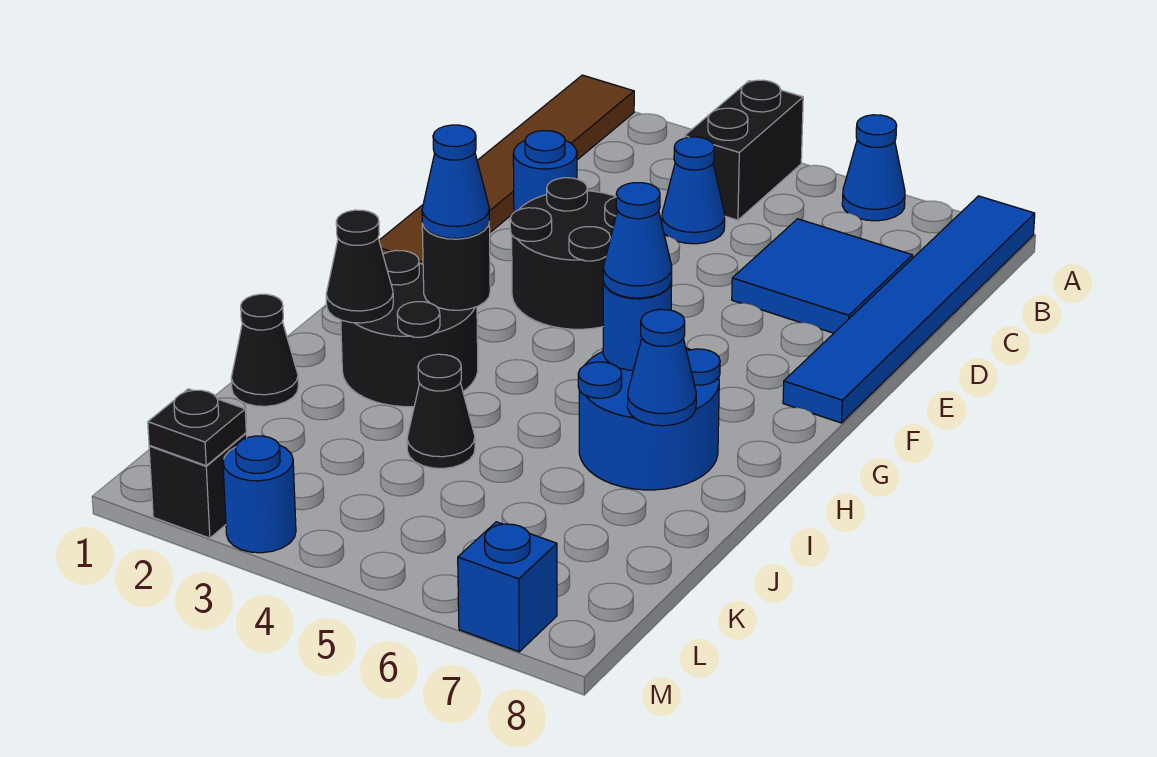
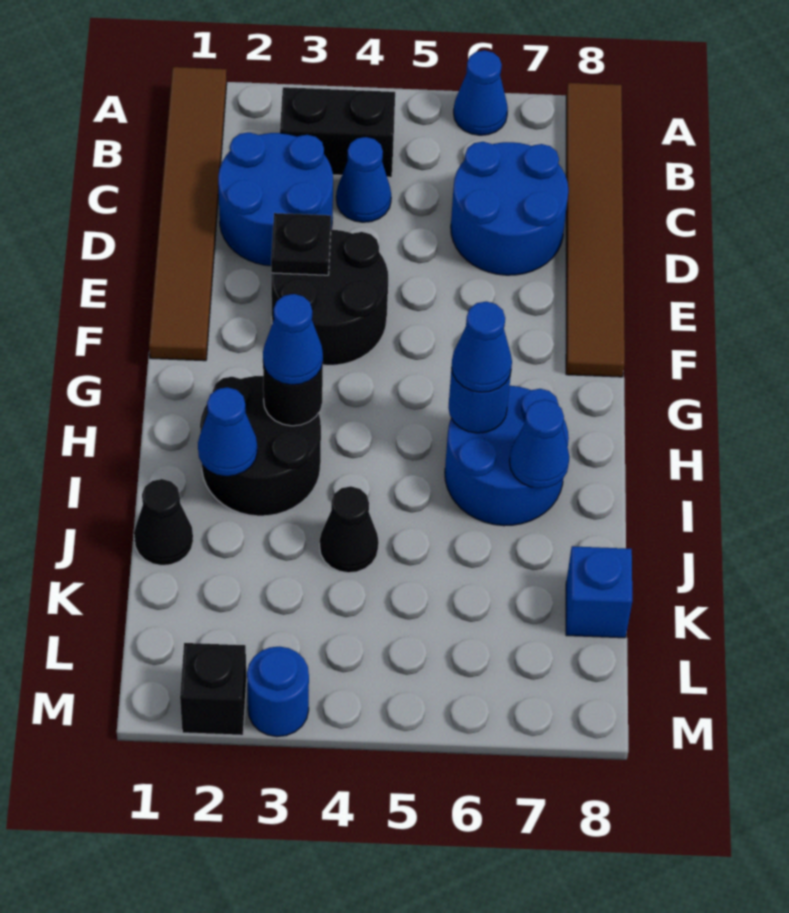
black 1x2 brick [685,80,803,220] -> black 1x2 brick turned to [280,87,395,177]
blue 1x6 tile [783,196,1035,423] -> brown 1x6 tile [566,83,625,377]
blue 2x2 tile [732,219,913,333] -> blue 2x2 round brick [451,142,568,275]
blue 1x1 round brick [513,131,577,212] -> blue 2x2 round brick [218,132,333,266]
black 1x1 cone [326,210,393,323] -> blue 1x1 cone [198,387,257,476]
black 1x1 plate [148,389,246,466] -> black 1x1 plate moved to [271,213,331,275]
blue 1x1 brick [458,522,557,652] -> blue 1x1 brick moved to [566,546,632,638]

